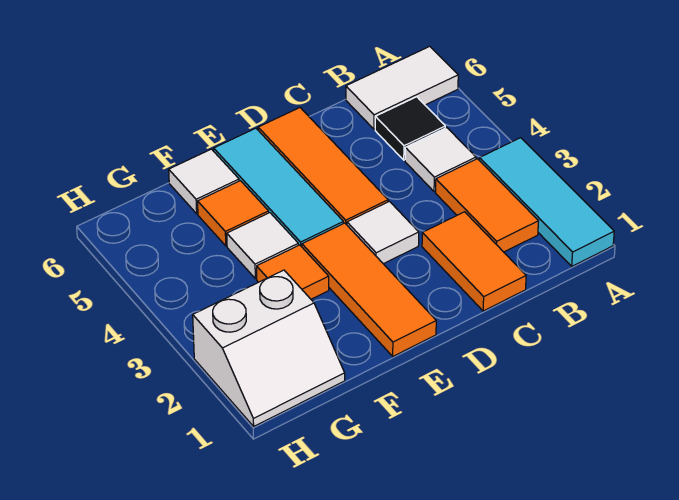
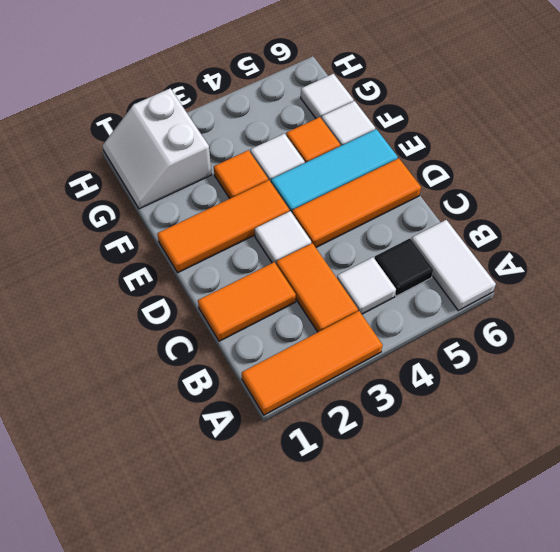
cyan 1x3 tile [479,138,614,266] -> orange 1x3 tile [242,311,383,415]
orange 1x2 tile [436,159,538,252] -> orange 1x2 tile turned to [276,243,358,332]
none -> white 1x1 tile [301,74,354,119]

